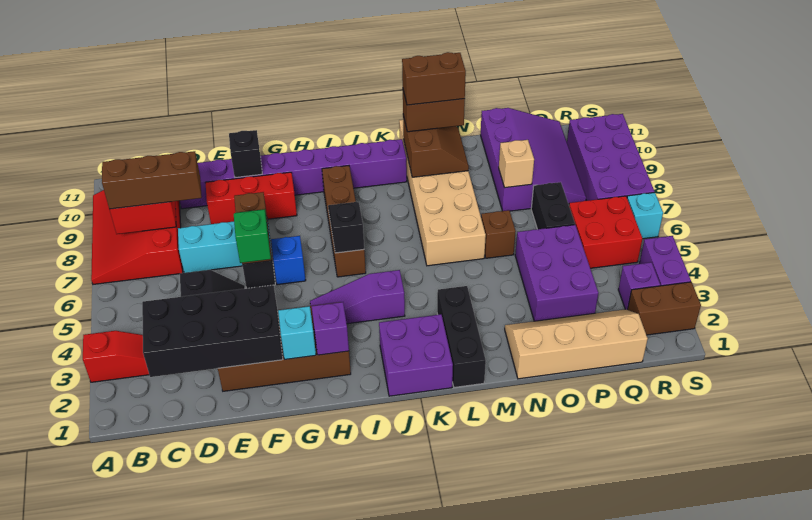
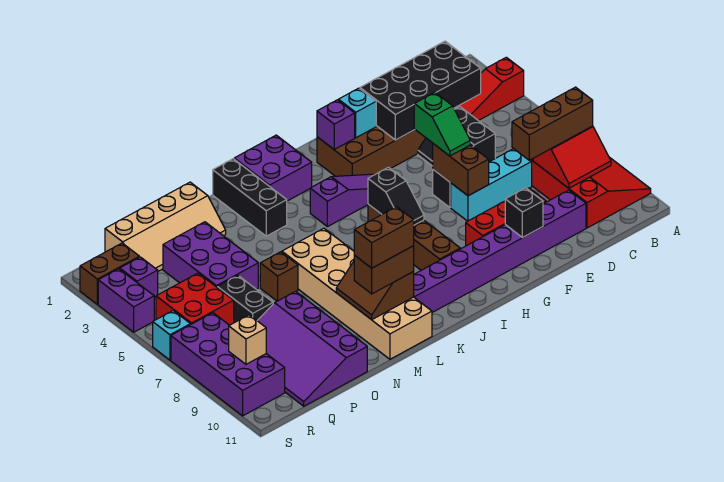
blue 1x1 brick [271,236,306,285] -> none
tan 1x1 brick [499,140,534,188] -> tan 1x1 brick moved to [229,315,266,364]

